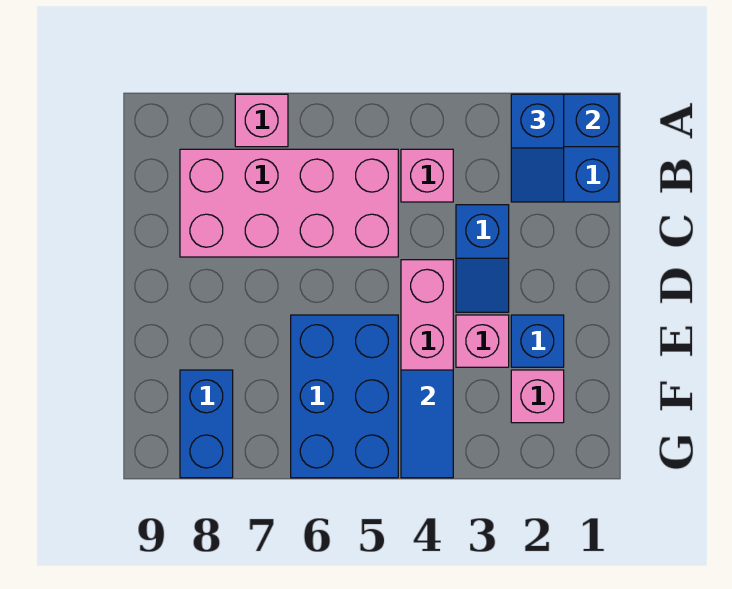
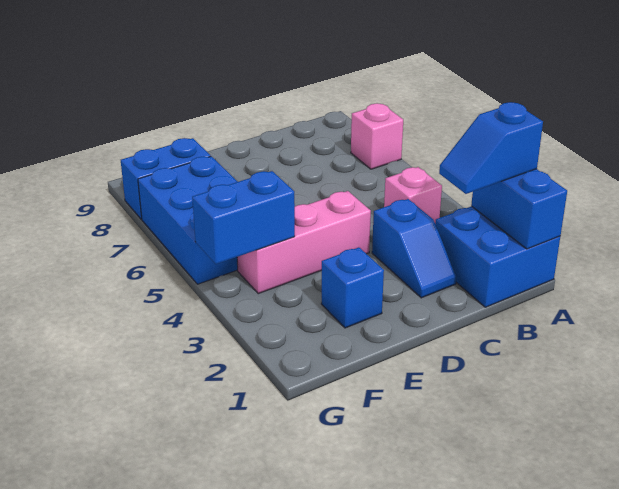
pink 2x4 brick [180,149,398,257] -> none
blue 1x2 slope [456,205,509,312] -> blue 1x2 slope turned to [372,199,456,298]
pink 1x1 brick [456,315,509,367] -> none
blue 2x3 brick [291,315,398,478] -> blue 2x3 brick turned to [138,156,238,284]
pink 1x1 brick [511,370,564,423] -> none
blue 1x2 tile [401,370,453,478] -> blue 1x2 brick [192,171,295,264]

